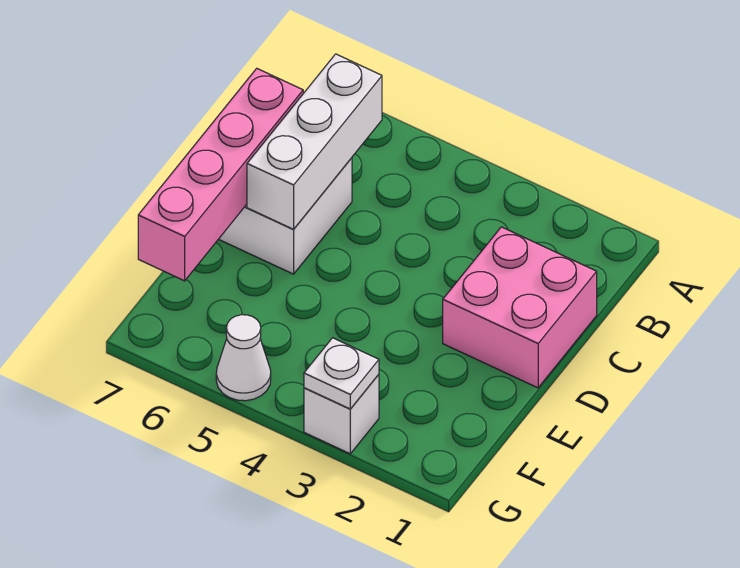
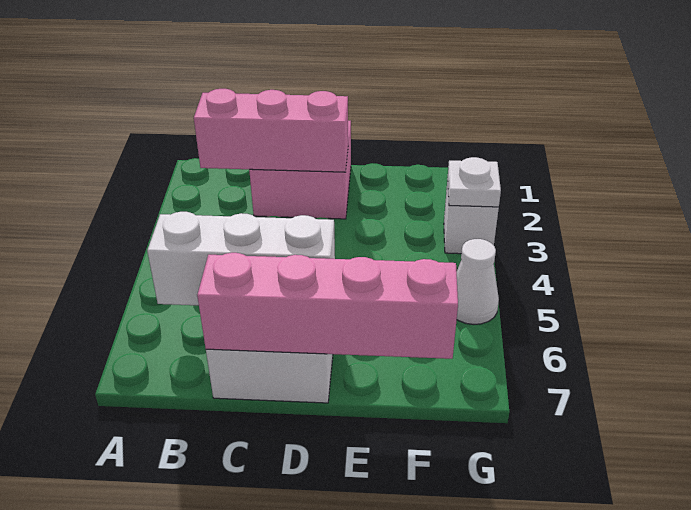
none -> pink 1x3 brick [194,89,348,172]

